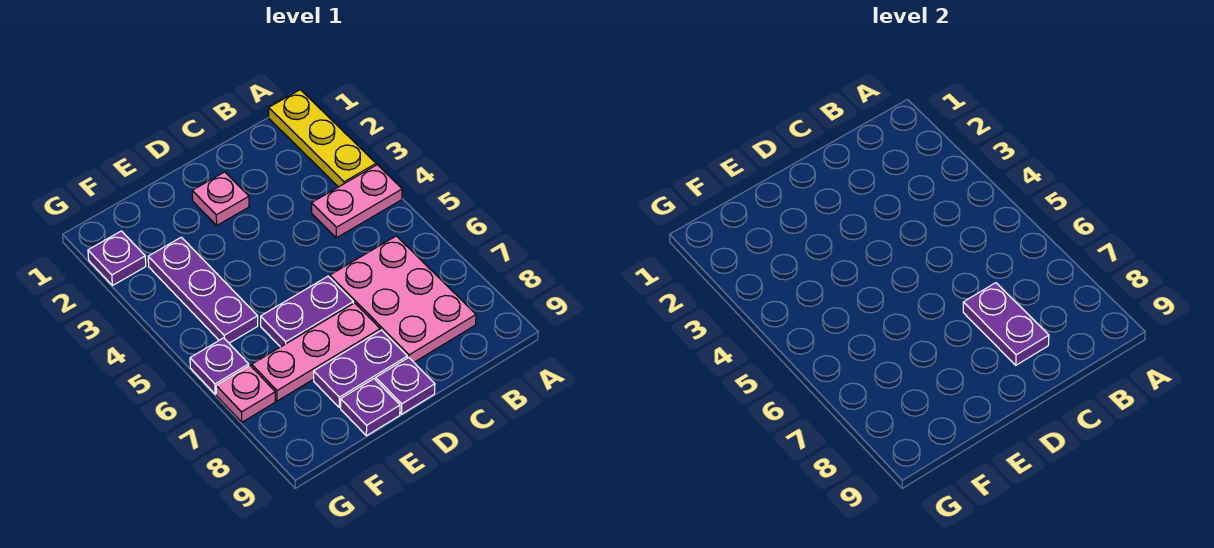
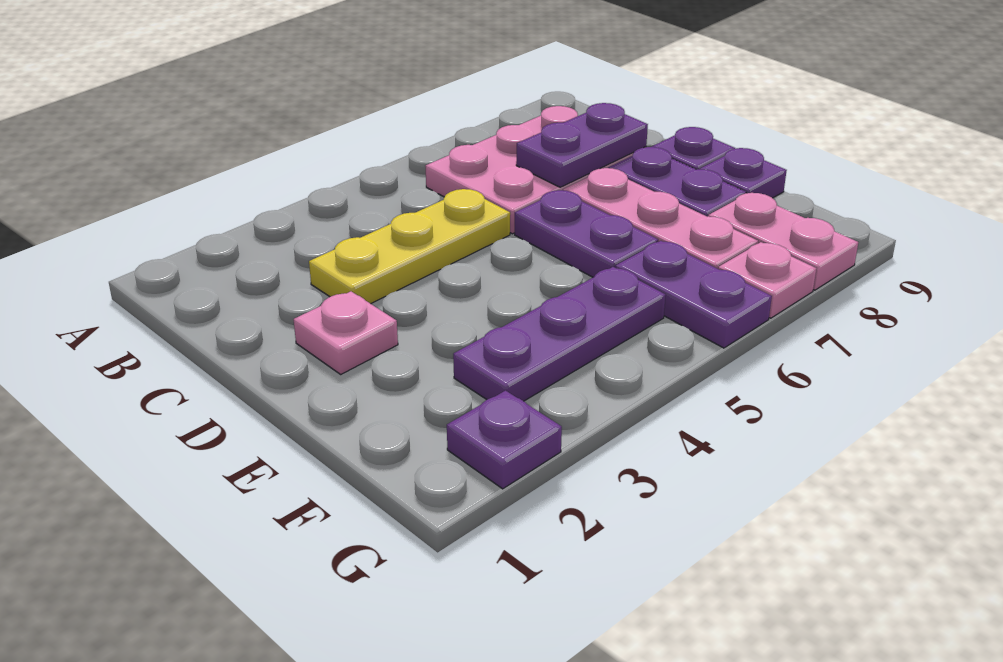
yellow 1x3 plate [269,90,376,187] -> yellow 1x3 plate moved to [309,189,510,304]
pink 1x2 plate [312,165,402,238] -> pink 1x2 plate moved to [708,193,858,290]
purple 1x1 plate [190,338,249,394] -> purple 1x2 plate [615,241,772,348]

